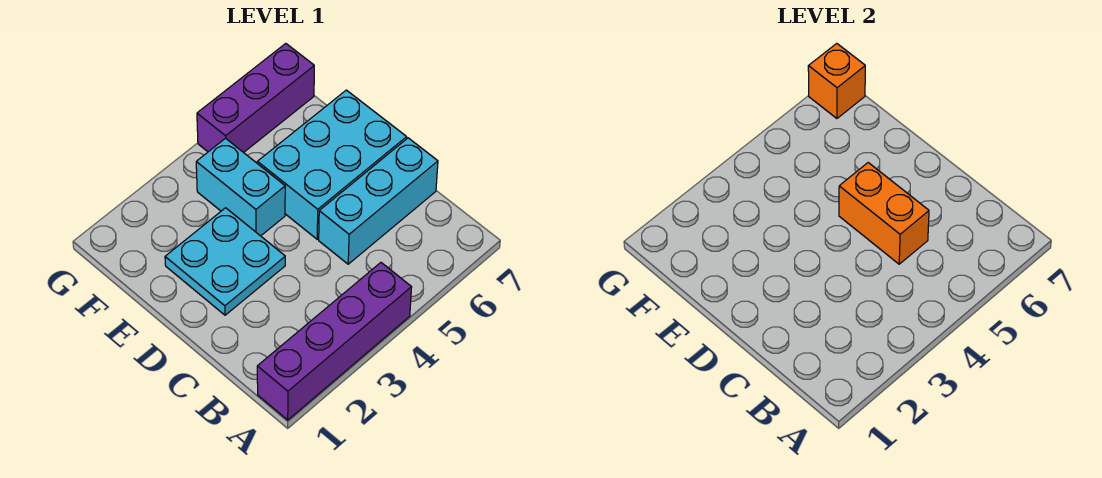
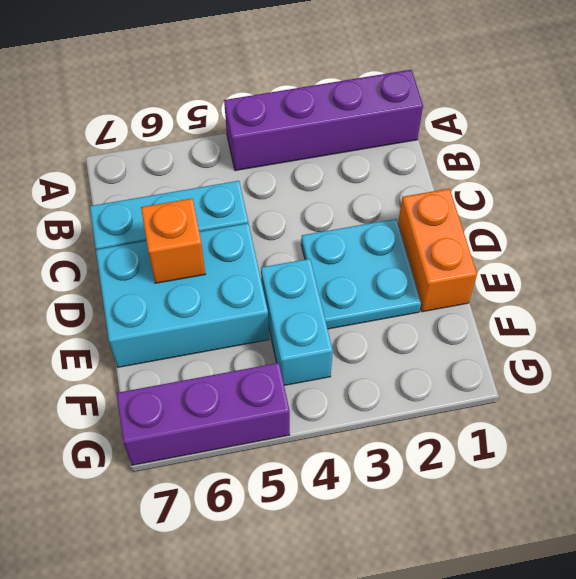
orange 1x2 brick [839,163,929,264] -> orange 1x2 brick moved to [398,189,477,312]
orange 1x1 brick [808,44,865,118] -> orange 1x1 brick moved to [141,198,205,283]

